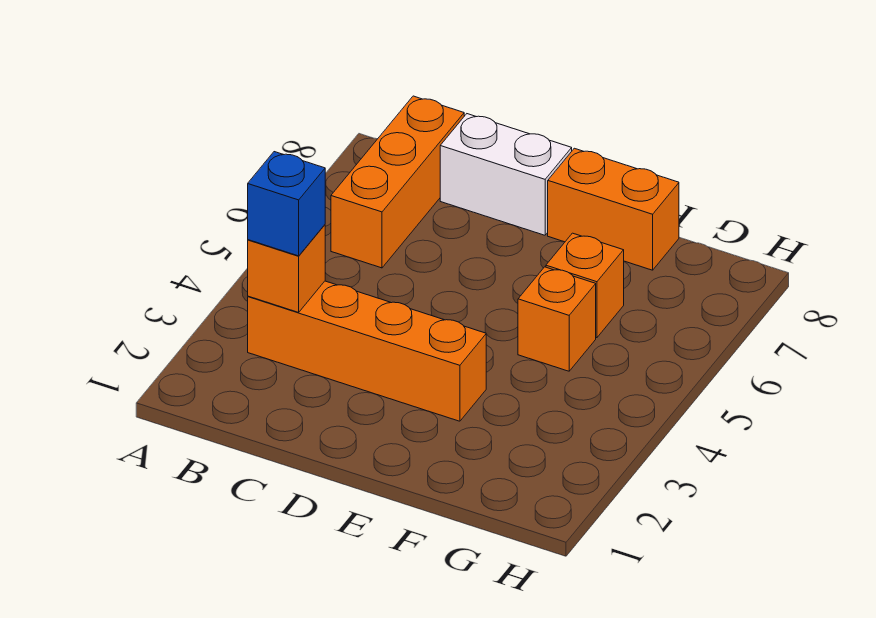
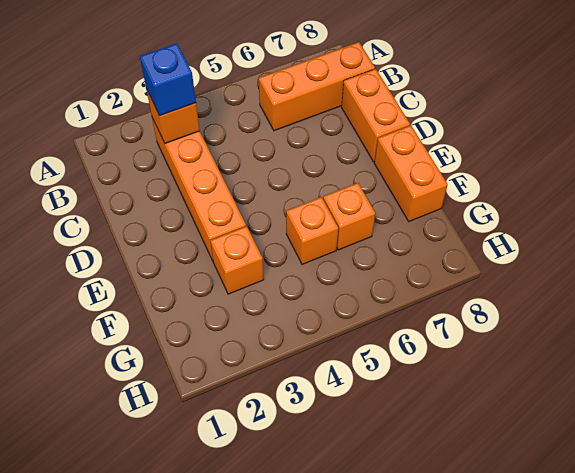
white 1x2 brick [440,114,572,235] -> orange 1x2 brick [341,69,410,162]
none -> orange 1x1 brick [210,226,264,294]

